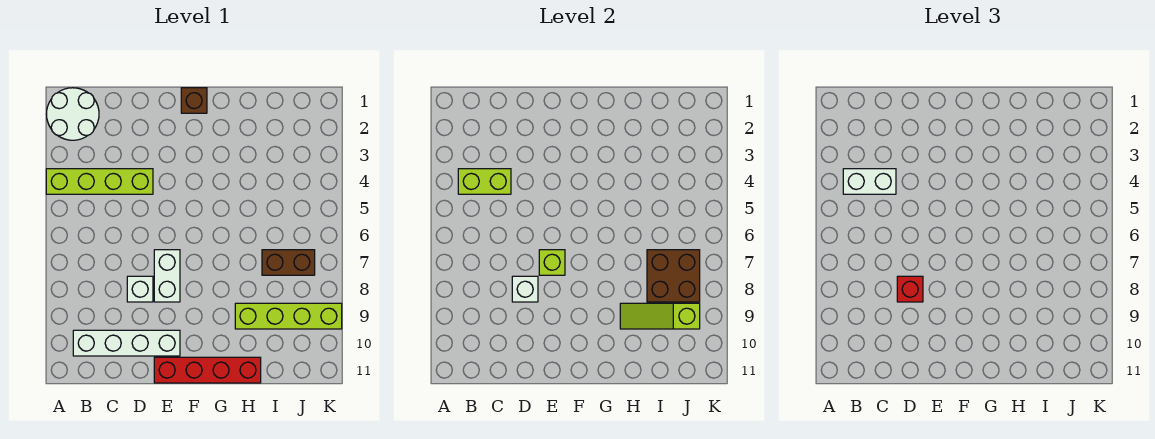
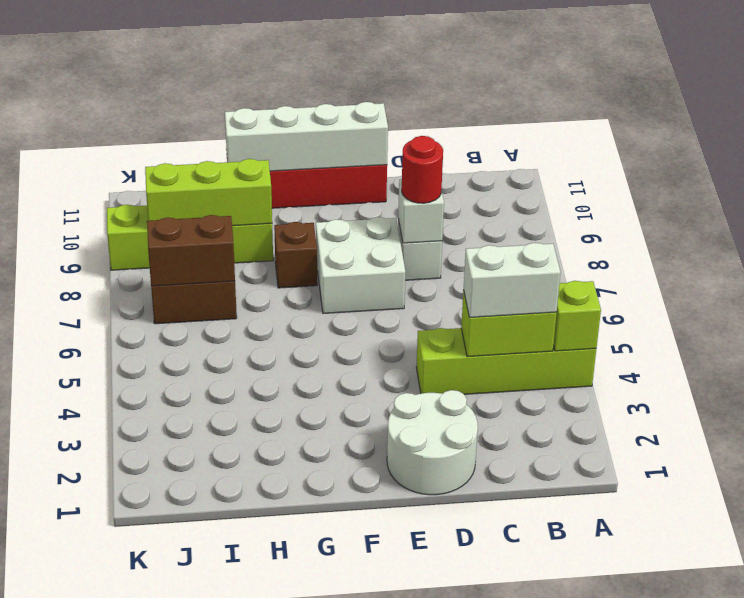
white 2x2 round brick [47,88,99,140] -> white 2x2 round brick moved to [387,390,478,495]
white 1x4 brick [73,330,180,356] -> white 1x4 brick moved to [225,102,388,171]
red 1x1 brick [897,276,923,302] -> red 1x1 round brick [402,136,443,203]
white 1x2 brick [154,250,180,302] -> white 2x2 brick [316,217,405,313]
lime 1x1 brick [539,250,565,275] -> lime 1x1 brick moved to [553,281,601,351]
brown 1x1 brick [181,88,207,113] -> brown 1x1 brick moved to [274,222,317,288]
lime 1x3 slope [620,303,700,329] -> lime 1x3 brick [145,159,272,226]
brown 2x2 brick [647,250,700,302] -> brown 1x2 brick [147,215,235,286]

